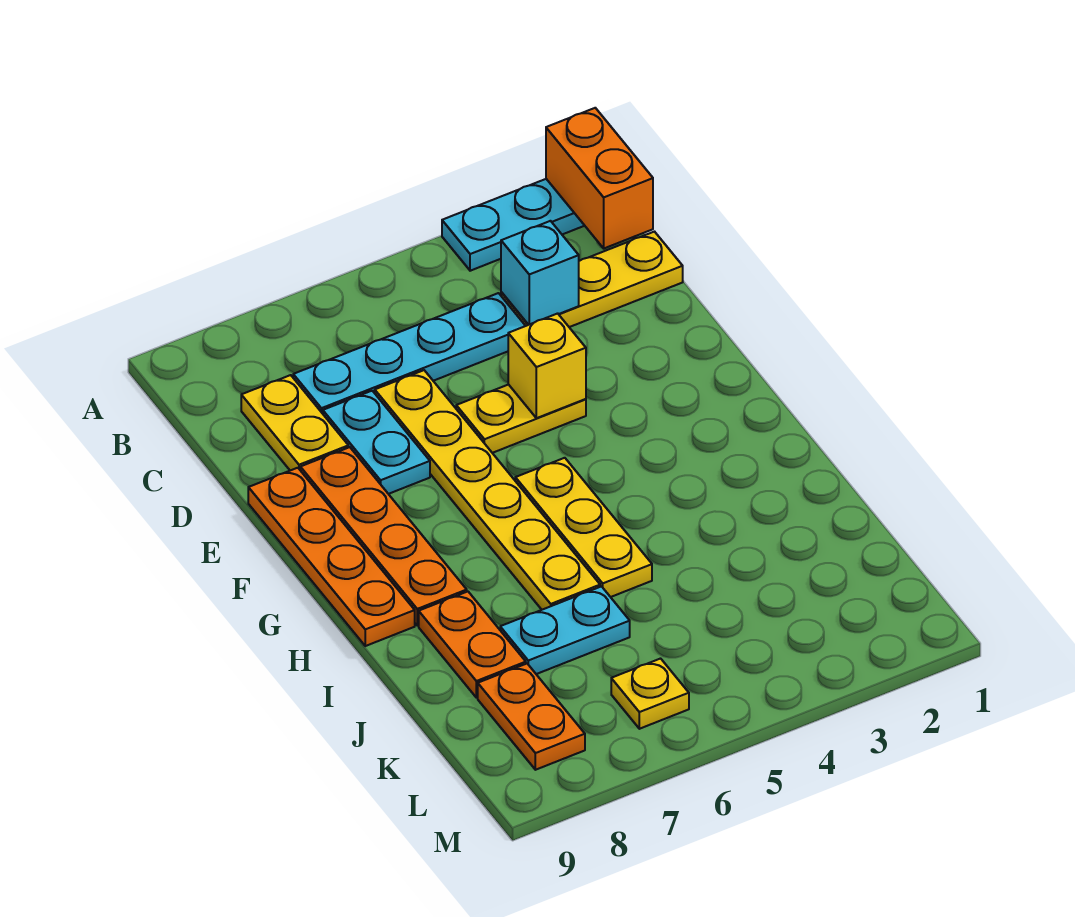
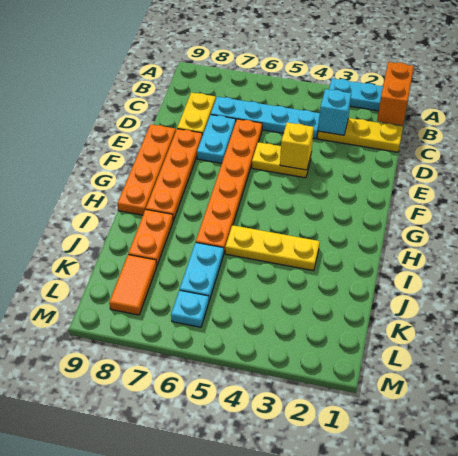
yellow 1x6 plate [375,370,600,610] -> orange 1x6 plate [196,119,262,252]
yellow 1x3 plate [515,458,652,597] -> yellow 1x3 plate turned to [225,225,320,271]
cyan 1x2 plate [500,586,630,674] -> cyan 1x2 plate turned to [180,242,224,301]
orange 1x2 plate [478,664,585,770] -> orange 1x2 tile [109,255,157,315]
yellow 1x1 plate [611,659,689,729] -> cyan 1x1 plate [171,290,209,327]

